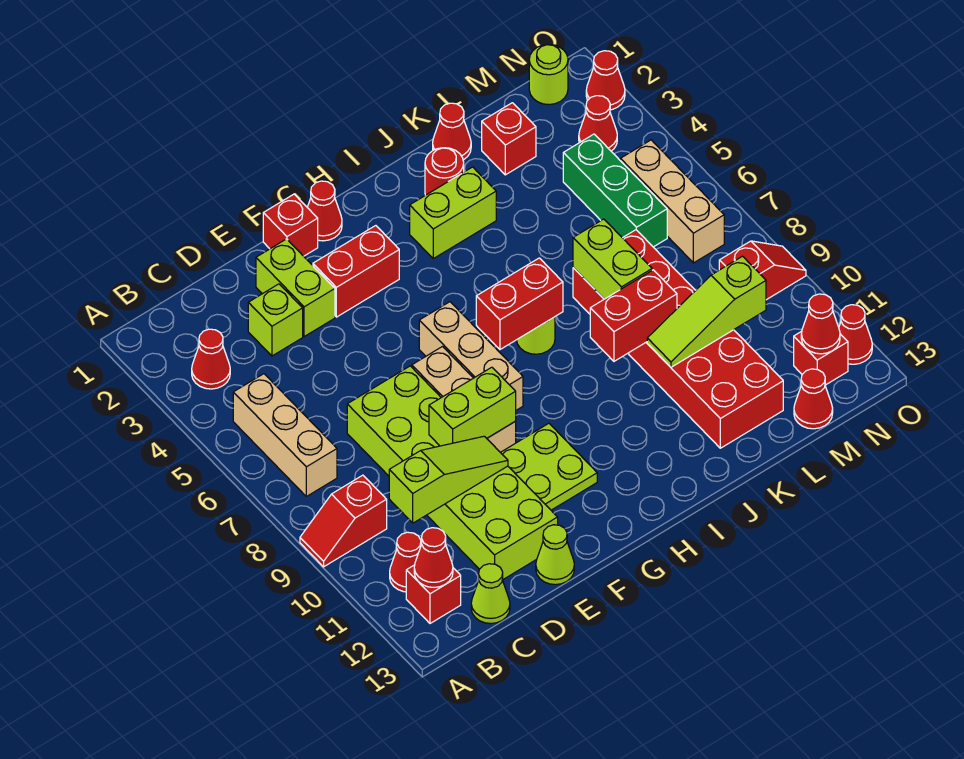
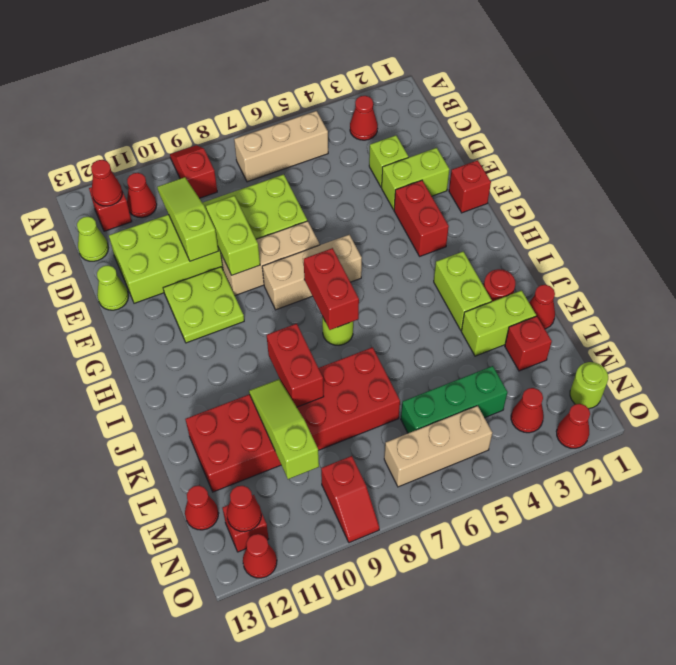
lime 1x3 slope [389,436,508,523] -> lime 1x3 slope turned to [157,177,218,261]
red 1x1 cone [307,181,342,241] -> none
lime 1x2 brick [573,219,652,299] -> lime 1x2 brick moved to [461,291,536,356]

